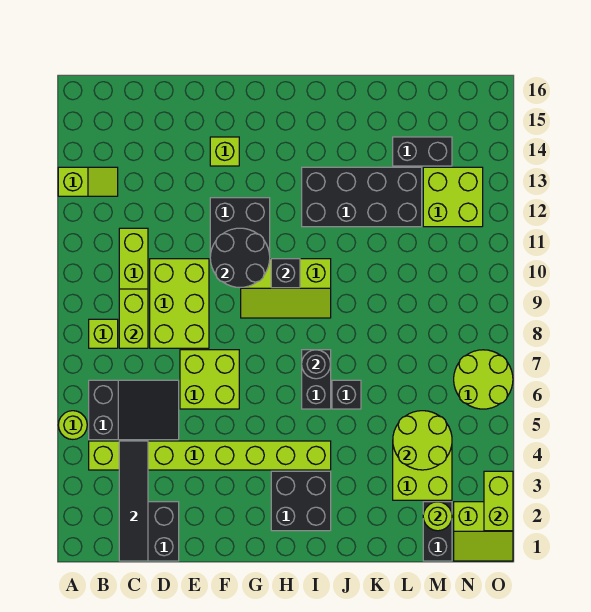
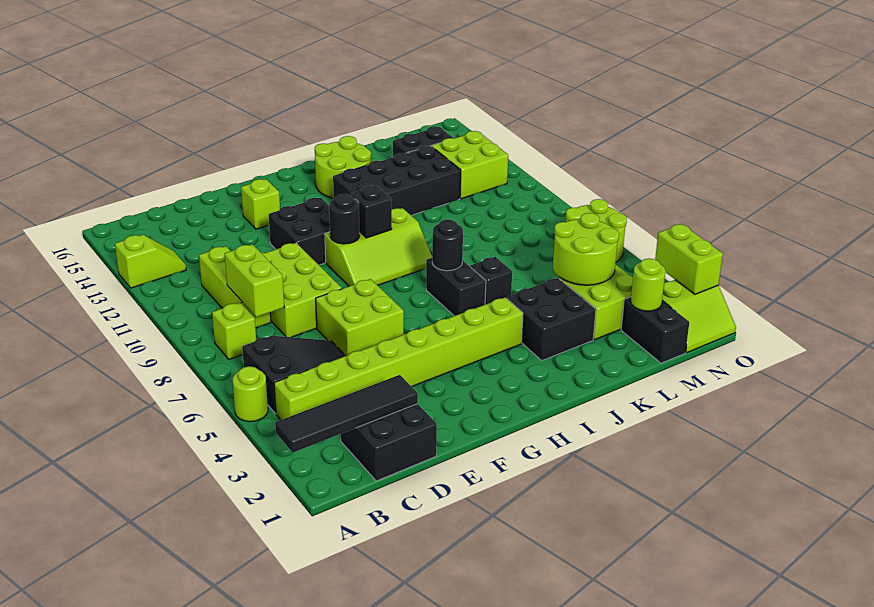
black 1x4 tile [119,441,148,561] -> black 1x4 tile turned to [275,375,418,453]
black 2x2 round brick [210,228,270,288] -> black 1x1 round brick [329,194,360,244]
black 2x2 brick [271,471,331,531] -> black 2x2 brick moved to [506,278,596,360]
none -> lime 2x2 round brick [315,136,371,198]

